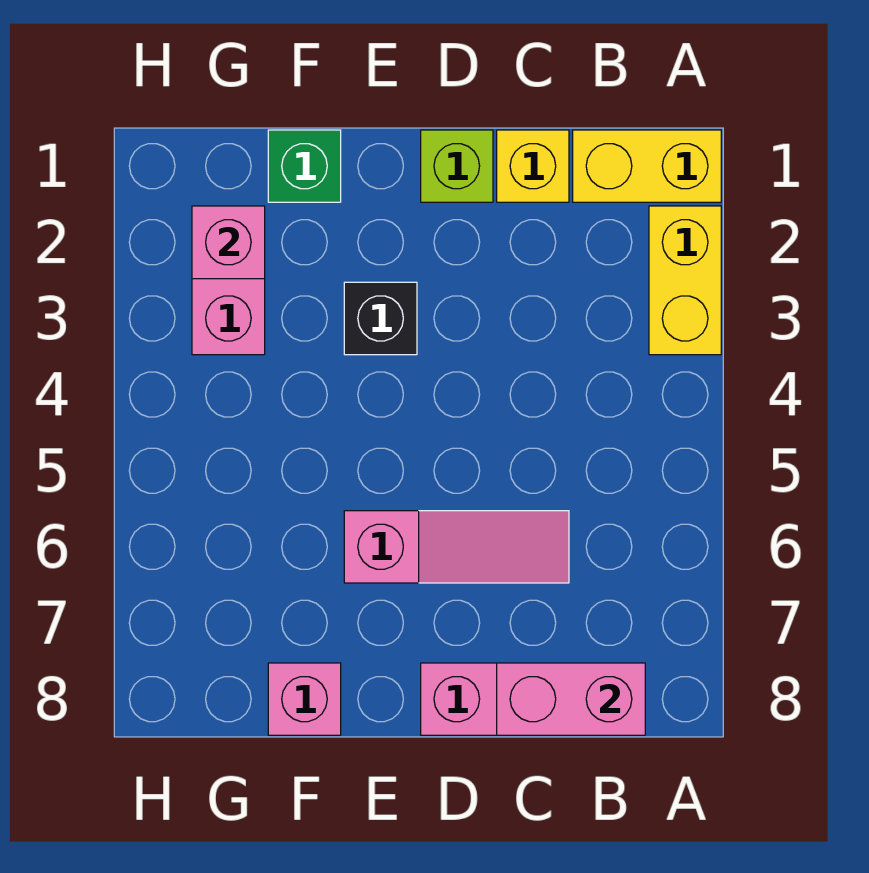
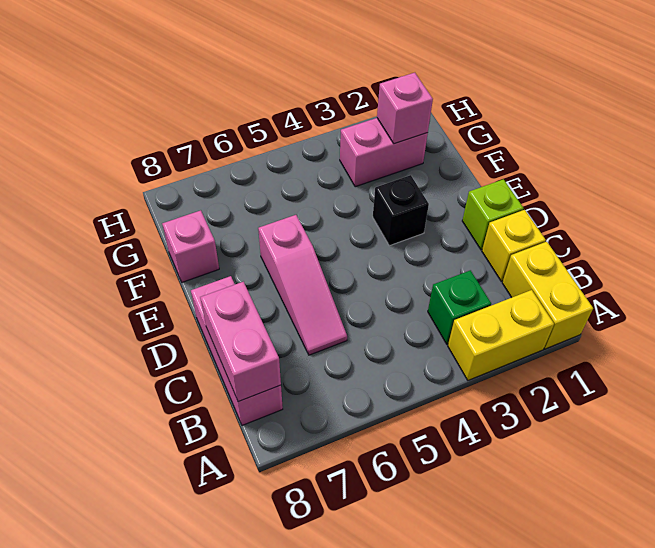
green 1x1 brick [268,130,341,202] -> green 1x1 brick moved to [428,270,491,344]

